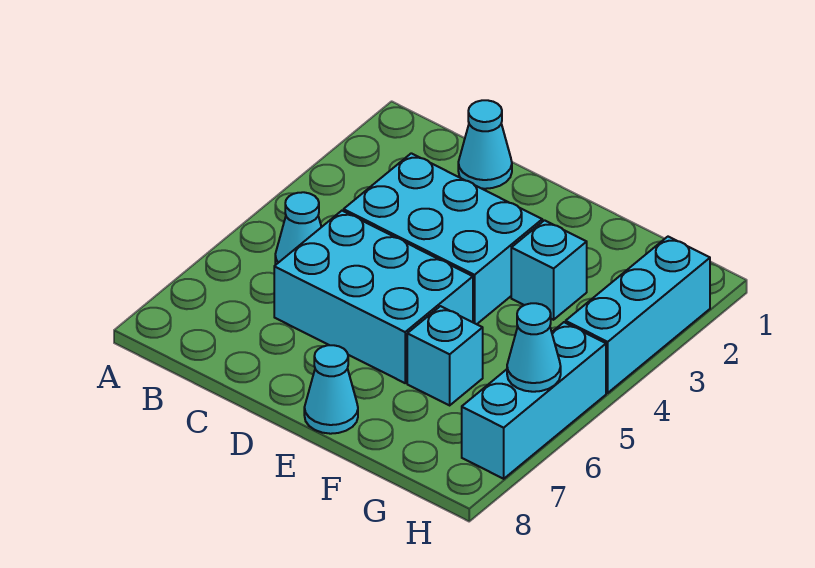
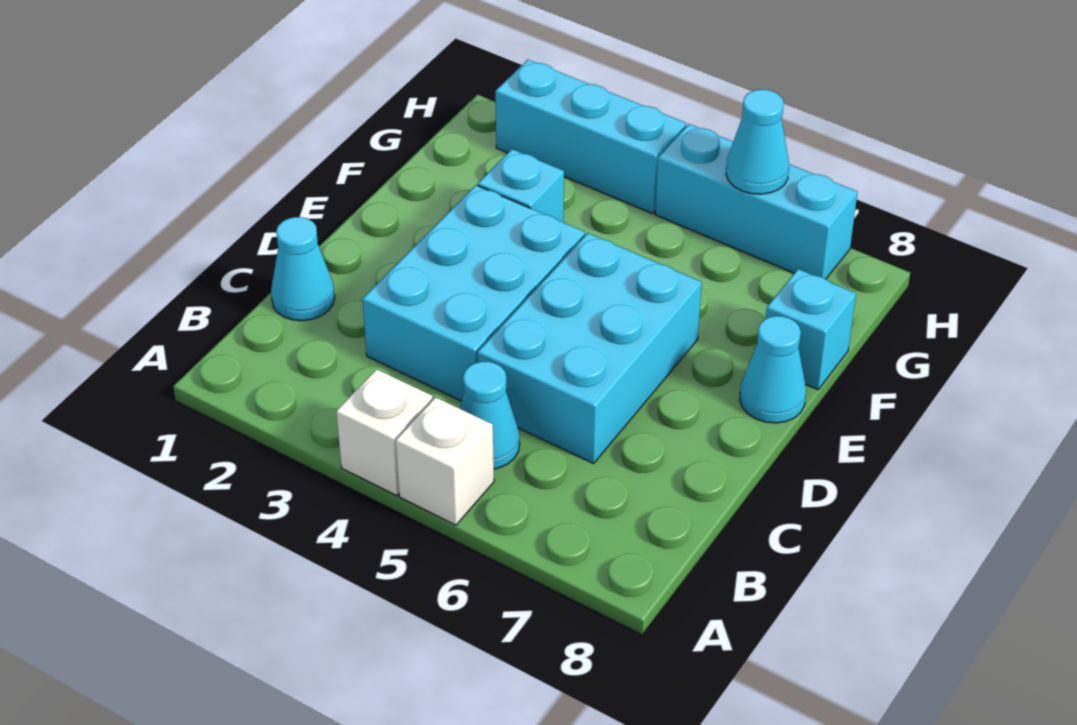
none -> white 1x1 brick [336,369,433,496]
none -> white 1x1 brick [396,397,494,525]
cyan 1x1 brick [407,306,483,405] -> cyan 1x1 brick moved to [766,269,856,390]

